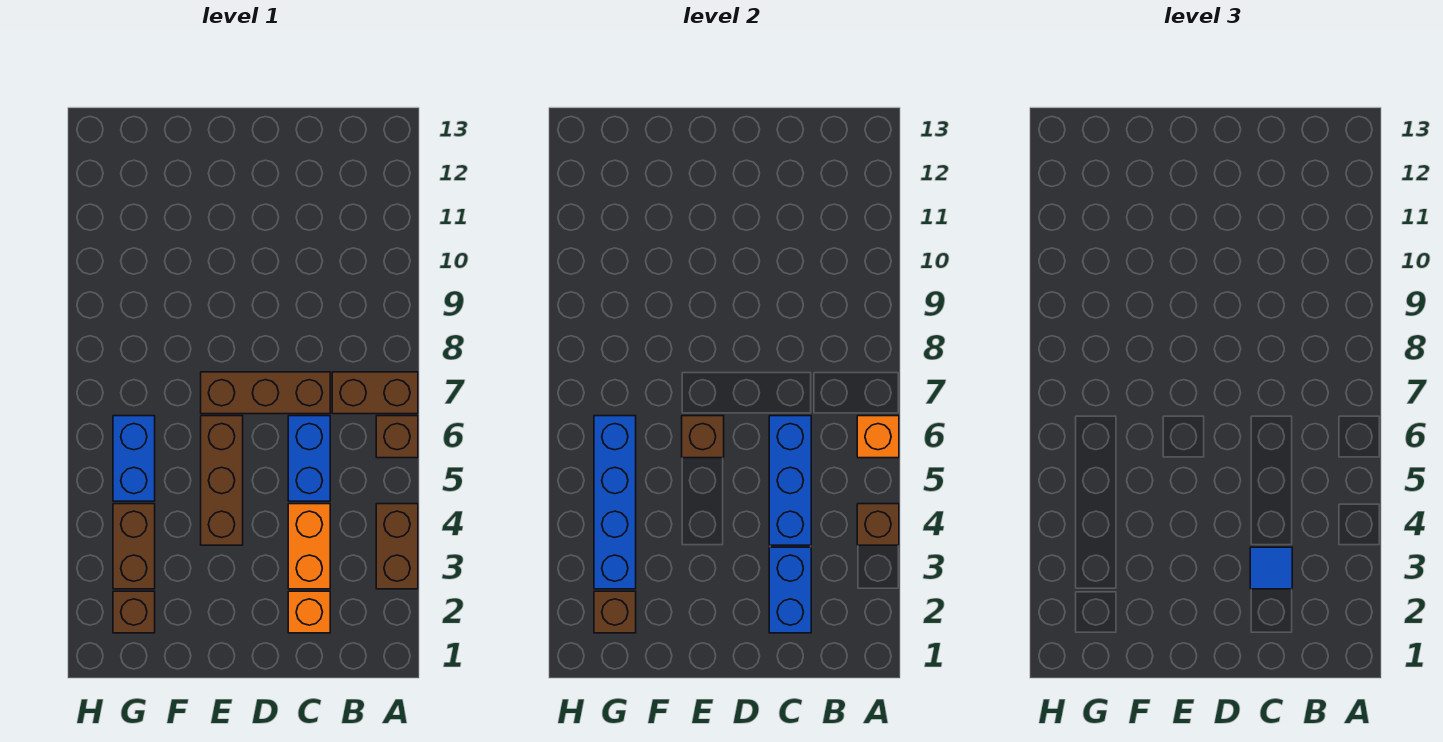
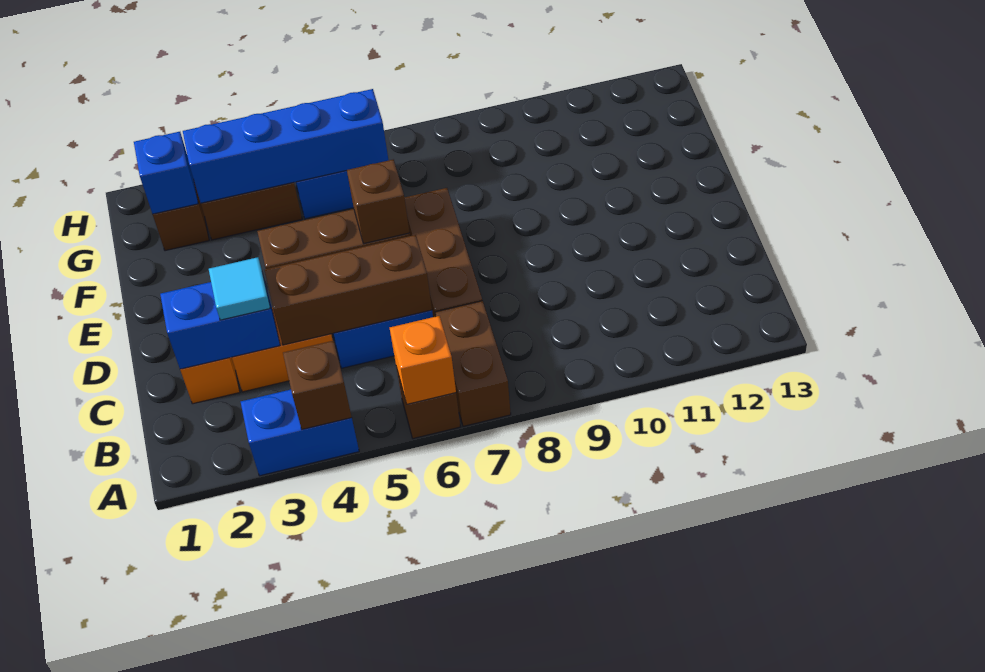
brown 1x2 brick [376,504,418,589] -> blue 1x2 brick [241,390,359,476]
blue 1x1 tile [1250,547,1292,589] -> cyan 1x1 tile [209,257,270,320]
blue 1x3 brick [769,416,811,545] -> brown 1x3 brick [265,235,432,345]
brown 1x1 brick [594,591,636,633] -> blue 1x1 brick [134,132,198,214]

